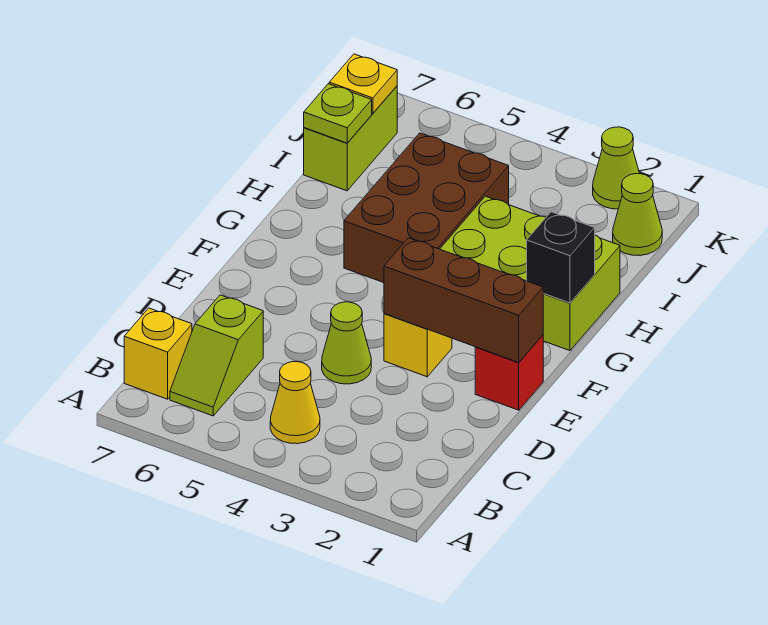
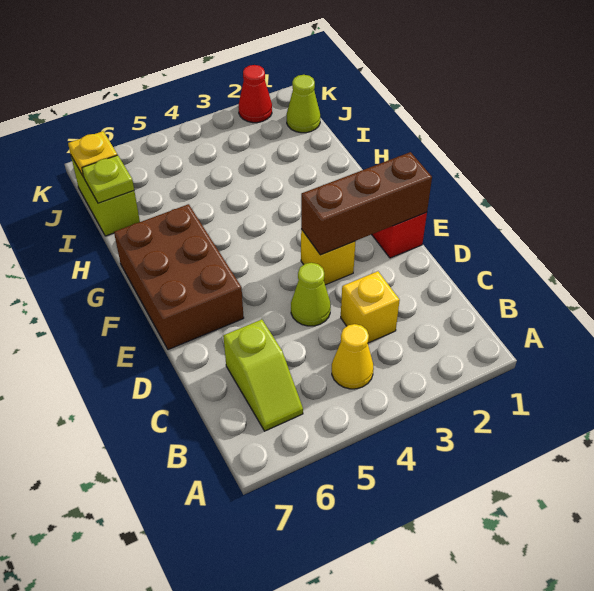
yellow 1x1 brick [124,308,192,399] -> yellow 1x1 brick moved to [341,271,400,343]
lime 2x3 brick [440,196,620,351] -> none
black 1x1 brick [527,212,595,303] -> none
brown 2x3 brick [344,133,509,283] -> brown 2x3 brick moved to [114,204,244,350]
lime 1x1 cone [593,127,640,209] -> red 1x1 cone [238,65,272,123]

